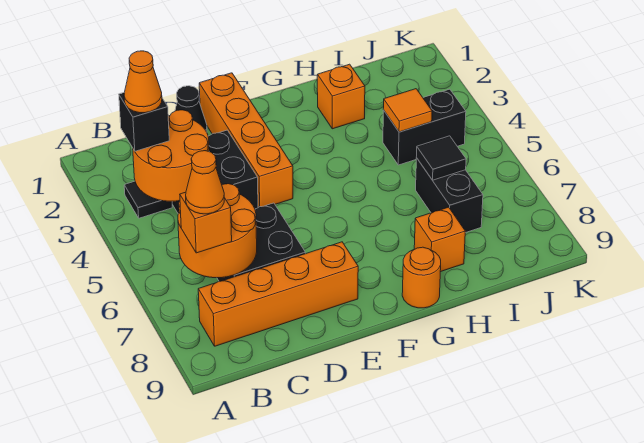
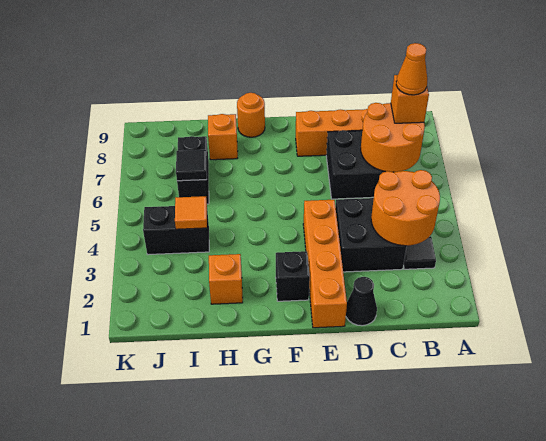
black 1x1 brick [119,93,169,151] -> black 1x1 brick moved to [276,251,310,301]
orange 1x1 cone [124,51,162,113] -> none

